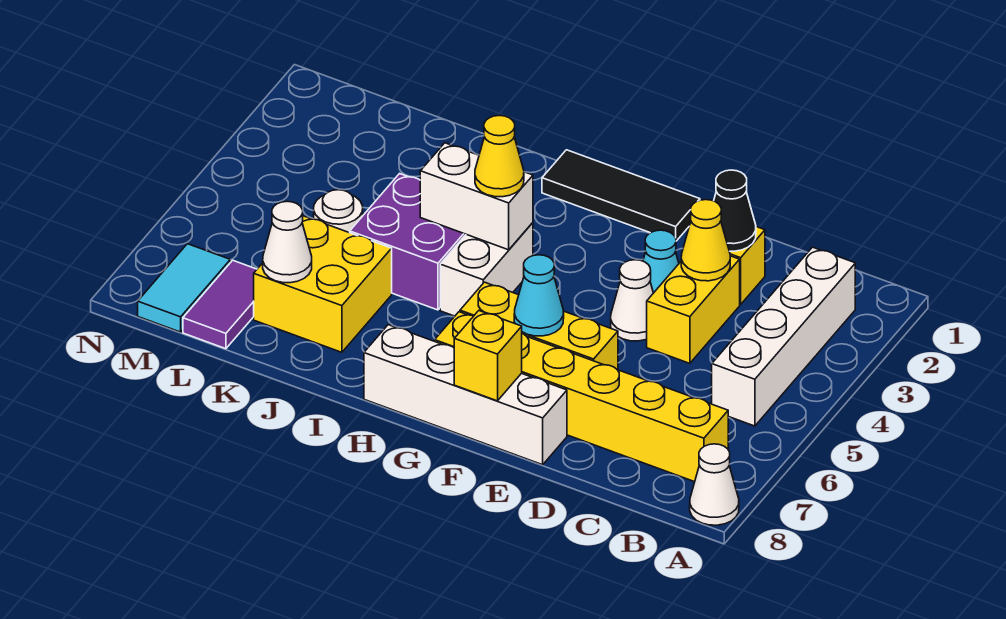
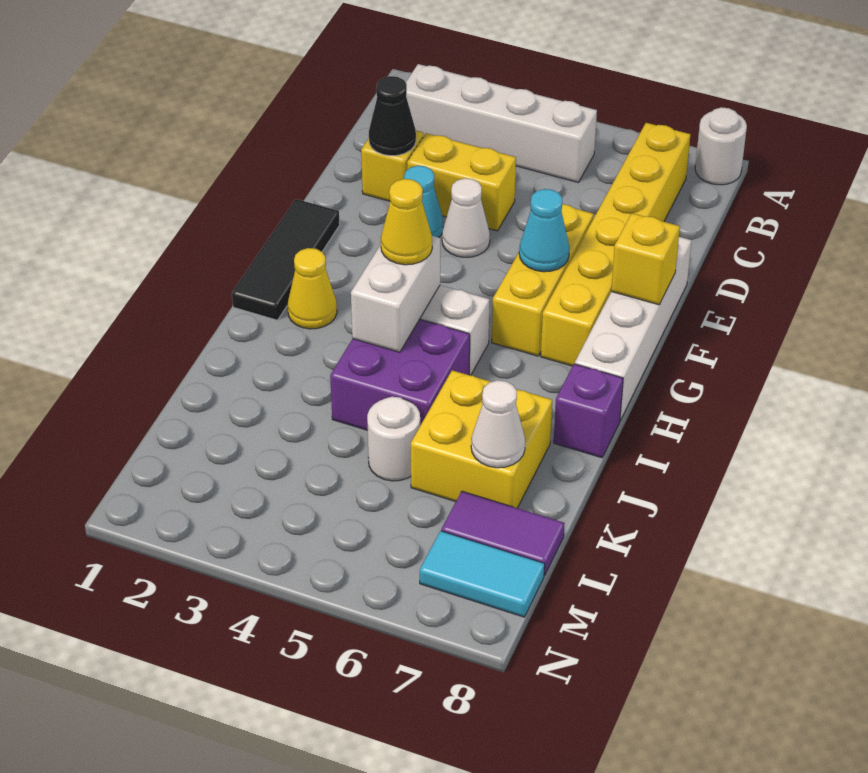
white 1x1 cone [690,444,739,525] -> white 1x1 round brick [695,107,747,185]
yellow 1x1 cone [681,200,730,281] -> yellow 1x1 cone moved to [288,248,337,329]
none -> purple 1x1 brick [554,364,623,458]

